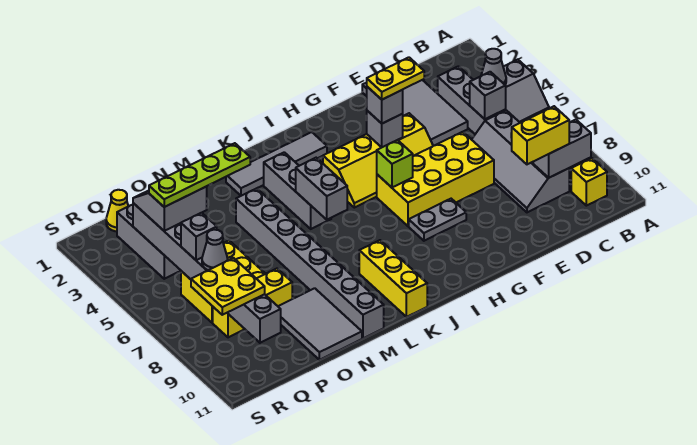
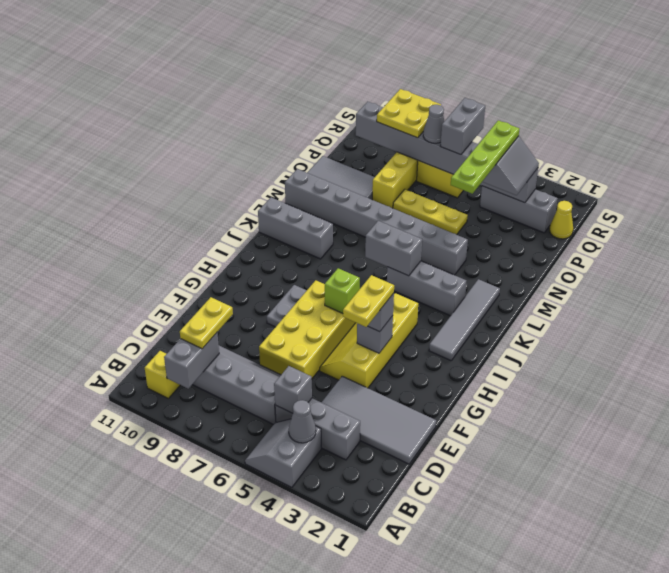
yellow 1x2 brick [511,106,569,164] -> yellow 1x2 plate [180,297,233,349]
yellow 1x3 brick [359,240,427,317] -> grey 1x3 brick [258,197,333,259]
grey 1x1 brick [181,213,217,260] -> grey 1x2 brick [440,98,485,155]

